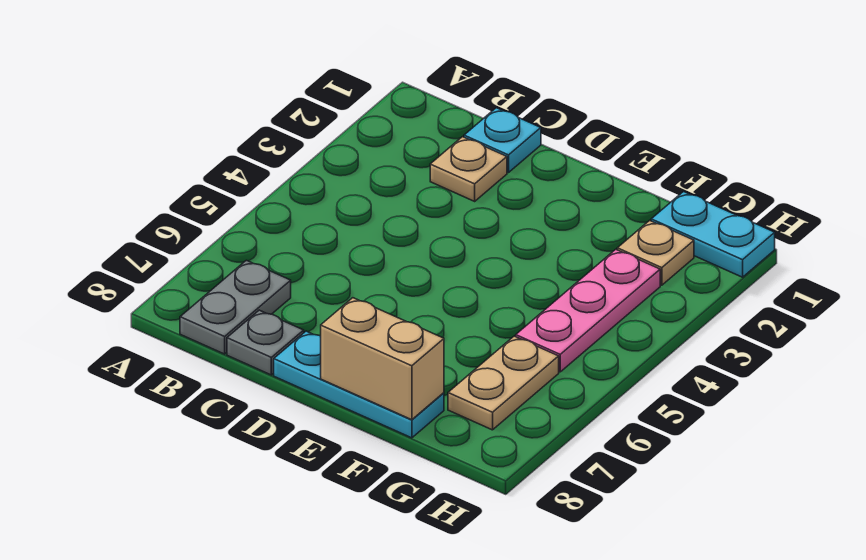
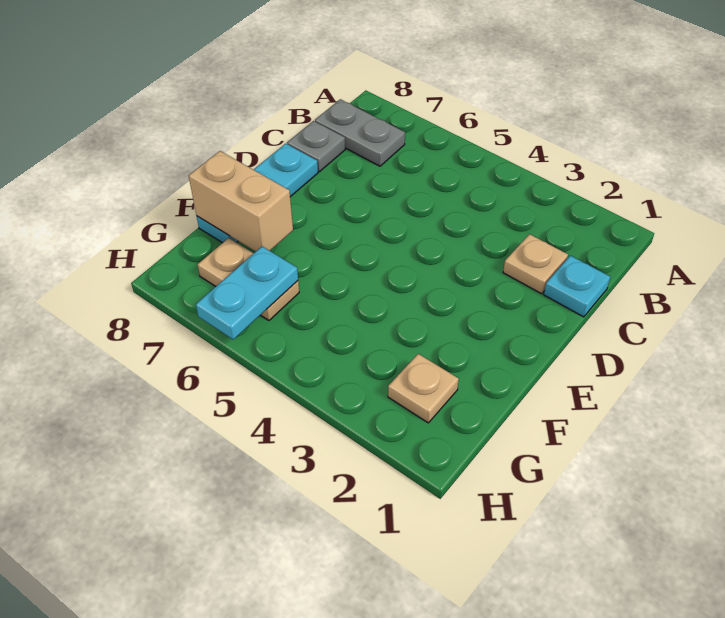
tan 1x2 brick [321,298,444,420] -> tan 1x2 brick turned to [189,151,293,252]
cyan 1x2 plate [651,192,775,277] -> cyan 1x2 plate moved to [196,247,298,339]
pink 1x3 plate [516,249,660,372] -> none

